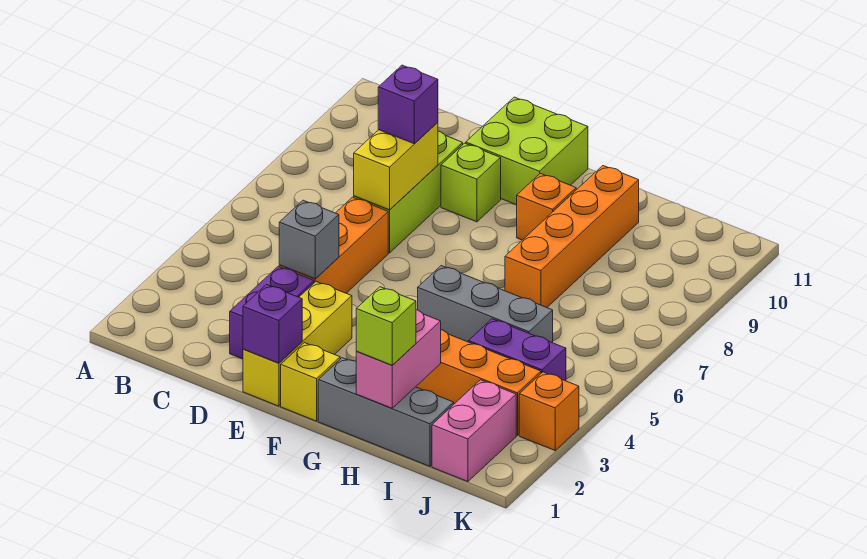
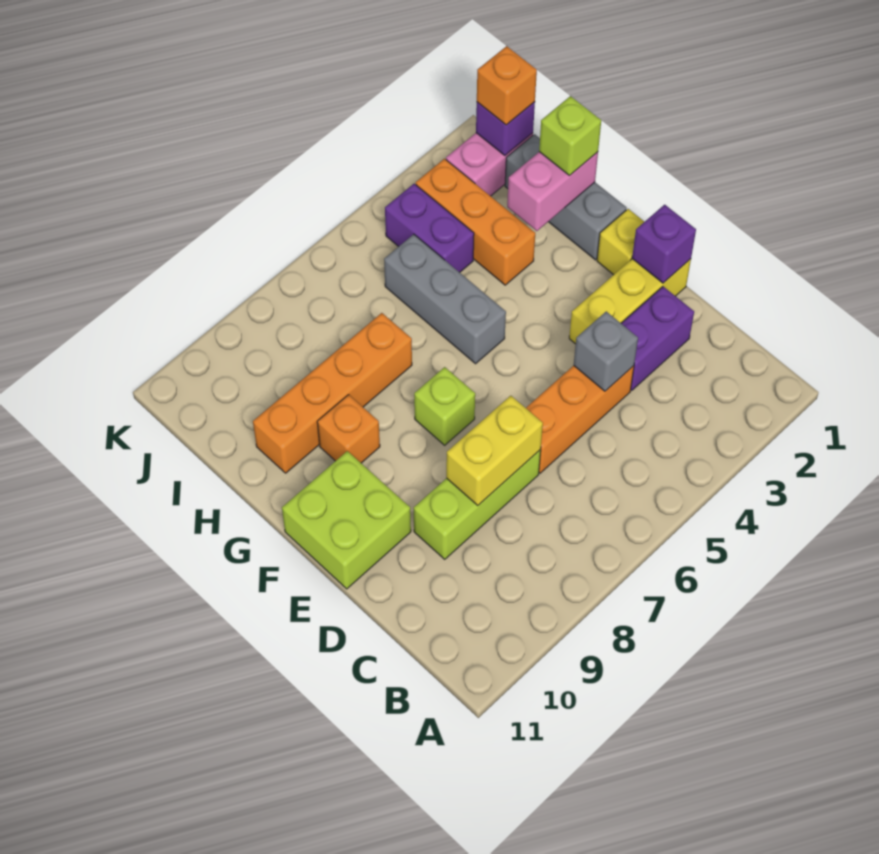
purple 1x1 brick [378,65,438,144] -> purple 1x1 brick moved to [476,102,535,156]
lime 1x1 brick [441,143,501,222] -> lime 1x1 brick moved to [414,367,475,445]
orange 1x1 brick [519,372,579,450] -> orange 1x1 brick moved to [477,46,537,125]

